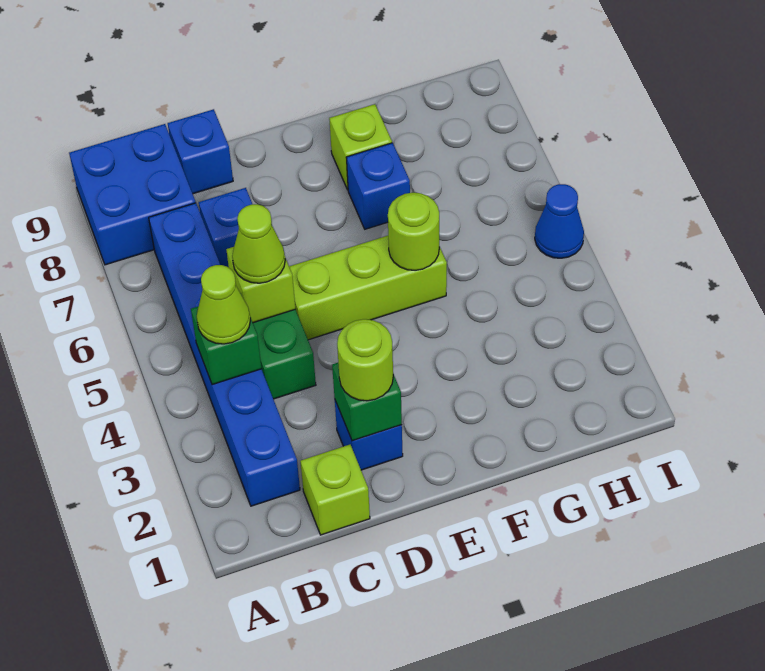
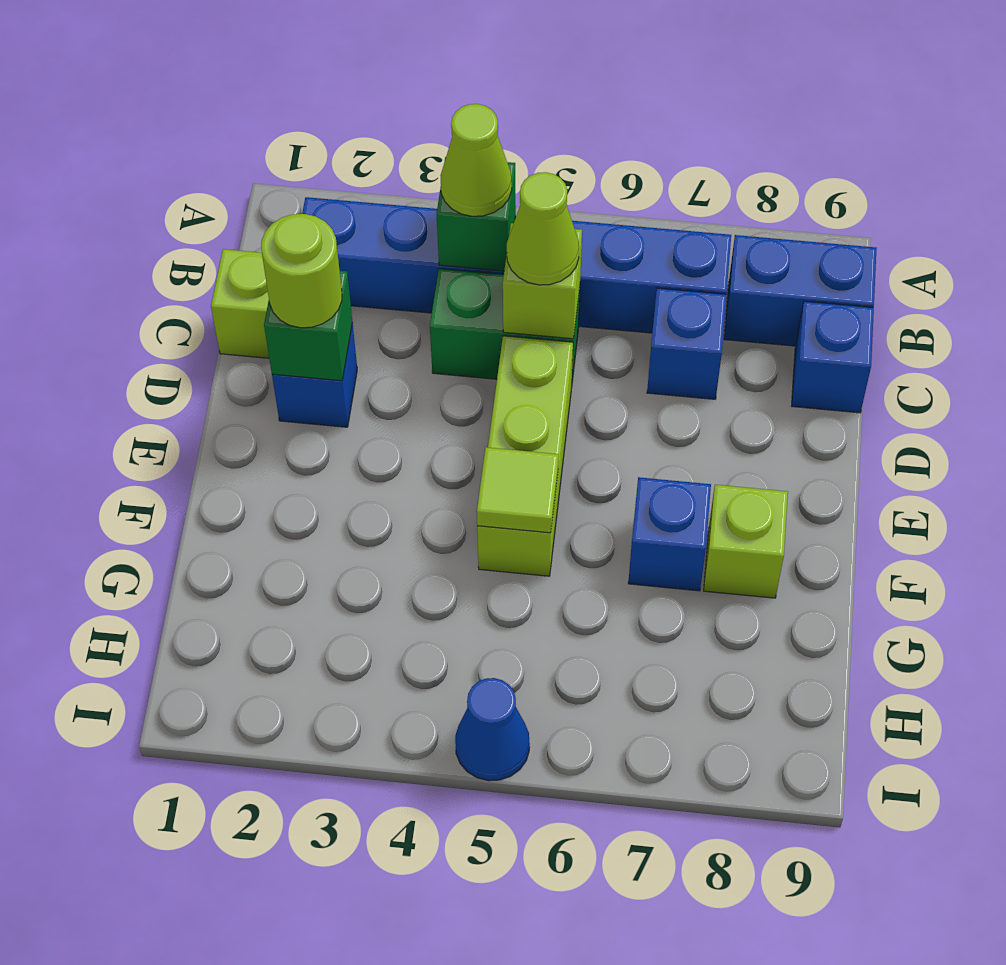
blue 2x2 brick [69,124,196,265] -> blue 1x2 brick [724,235,877,346]
lime 1x1 round brick [388,193,439,270] -> lime 1x1 tile [477,447,559,533]

